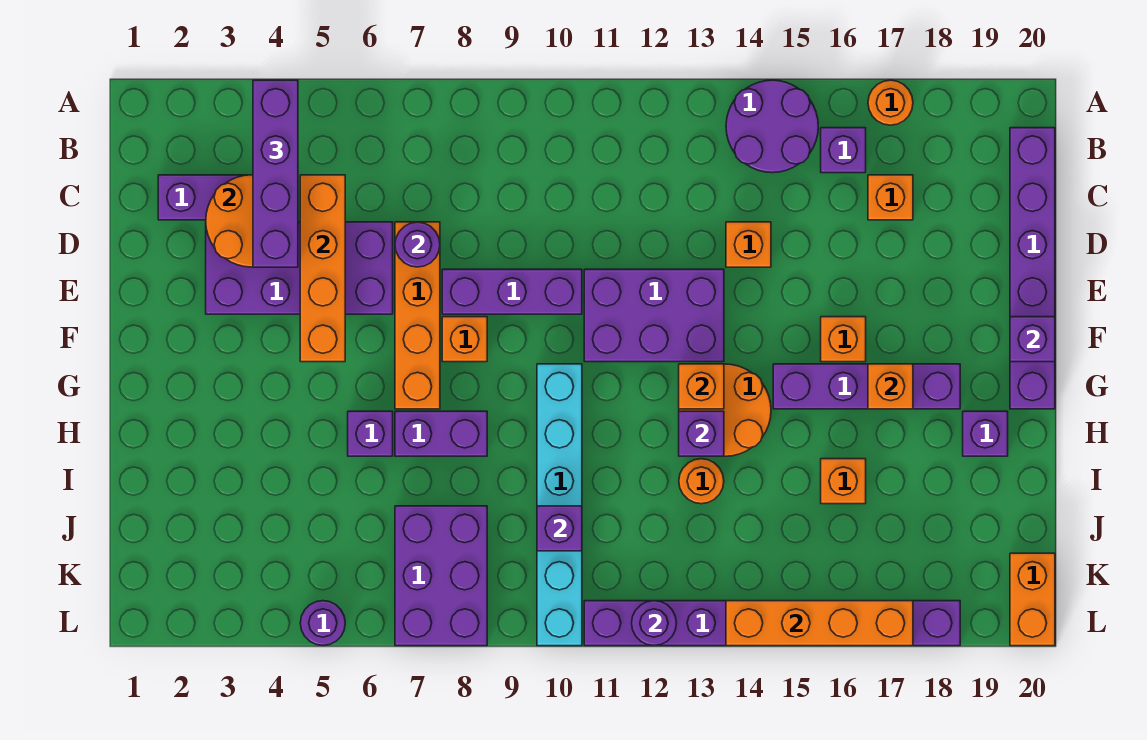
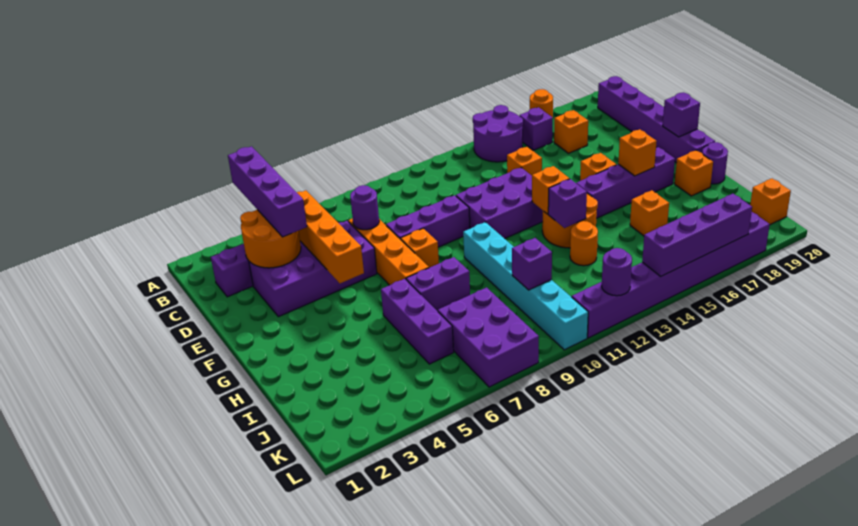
purple 1x1 brick [348,411,393,456] -> purple 1x3 brick [381,279,454,364]
purple 1x1 brick [963,411,1008,456] -> orange 1x1 brick [675,150,713,196]
orange 1x2 brick [1010,553,1055,646] -> orange 1x1 brick [750,179,791,225]
purple 1x1 round brick [300,601,345,646] -> purple 1x1 round brick moved to [702,142,728,184]
orange 1x4 brick [726,601,913,646] -> purple 1x4 brick [642,194,752,277]

